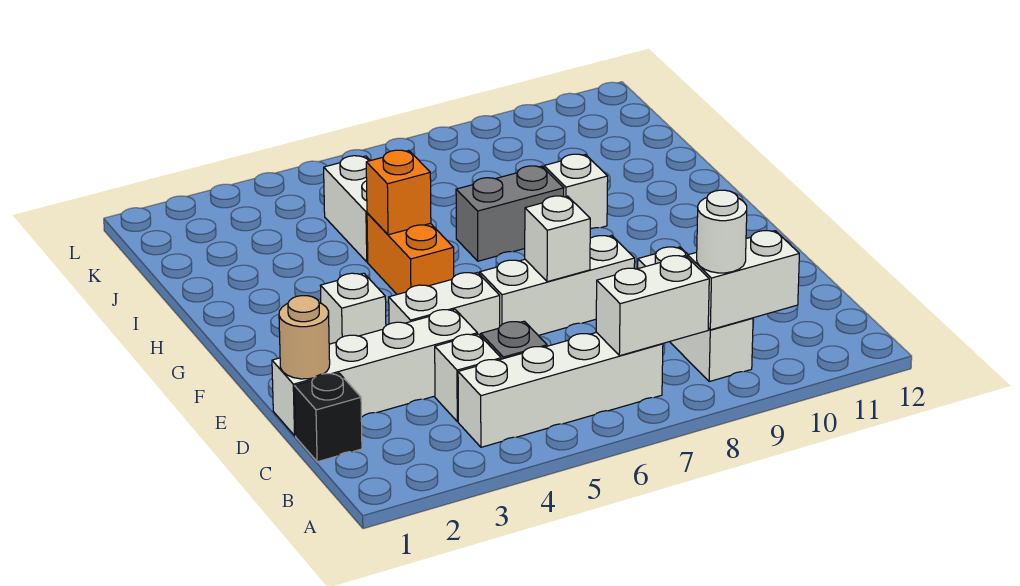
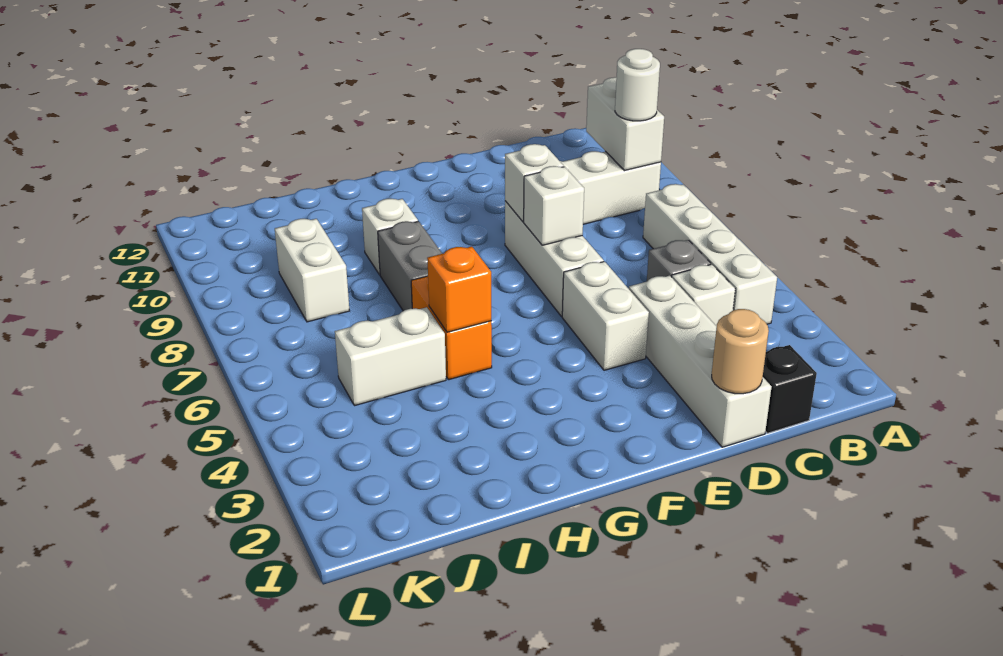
white 1x2 brick [596,256,709,356] -> white 1x2 brick moved to [275,219,350,322]
white 1x1 brick [320,273,386,344] -> white 1x1 brick moved to [505,144,564,222]
orange 1x2 brick [367,213,454,294] -> orange 1x2 brick turned to [411,276,492,380]

